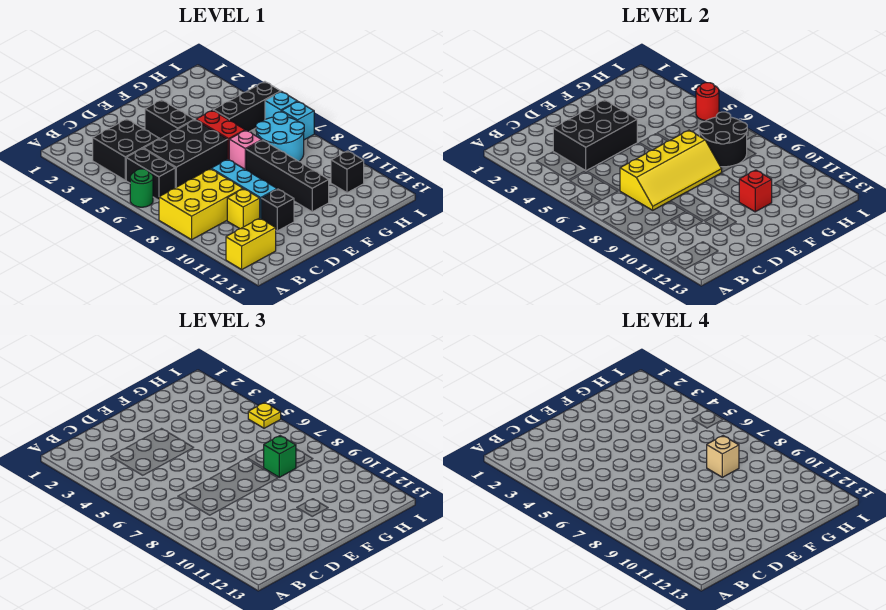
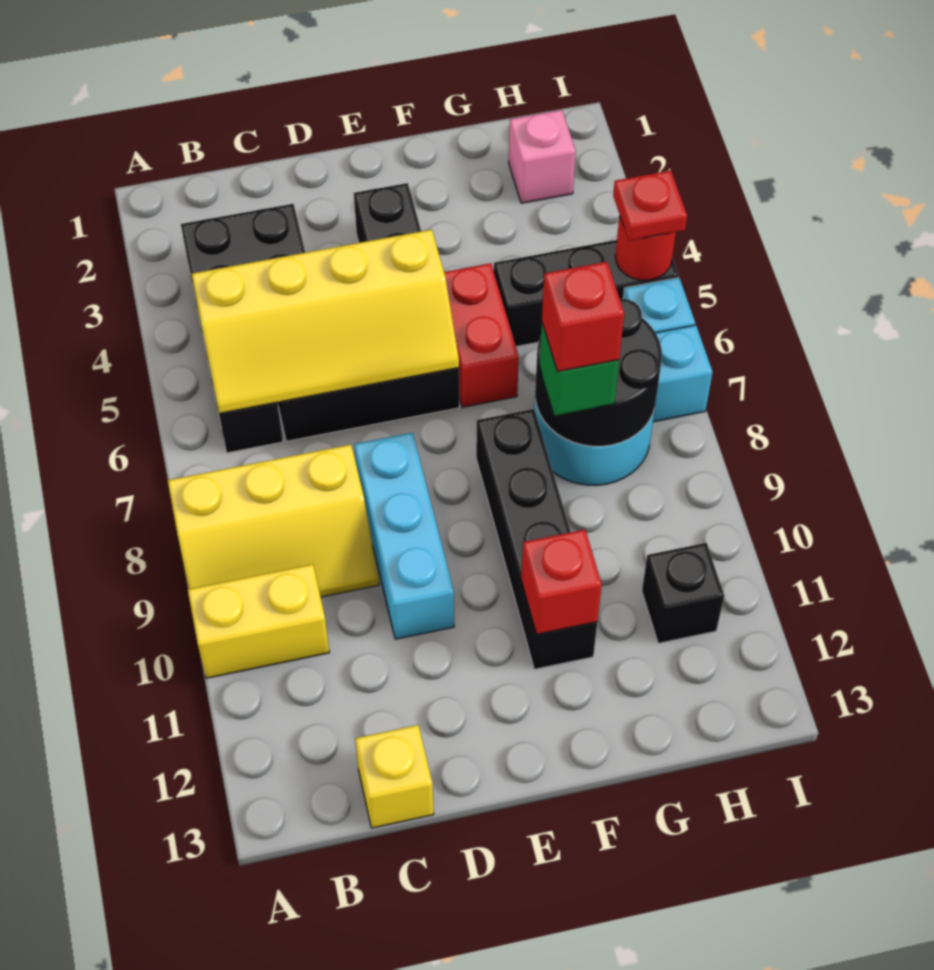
green 1x1 round brick [130,169,153,207] -> none
yellow 2x3 brick [159,169,243,240] -> yellow 2x3 slope [168,445,379,597]
yellow 1x2 brick [226,218,276,269] -> yellow 1x2 brick moved to [188,564,329,678]
black 2x3 brick [553,100,637,171] -> none
yellow 2x4 slope [620,130,722,210] -> yellow 2x4 slope moved to [192,230,459,413]
yellow 1x1 brick [227,189,260,229] -> yellow 1x1 brick moved to [355,725,434,828]
black 1x1 brick [261,189,294,231] -> none
pink 1x1 brick [229,130,262,170] -> pink 1x1 brick moved to [509,110,576,203]
tan 1x1 brick [707,436,739,477] -> red 1x1 brick [542,262,624,372]
yellow 1x1 plate [248,402,281,428] -> red 1x1 plate [613,171,687,241]

